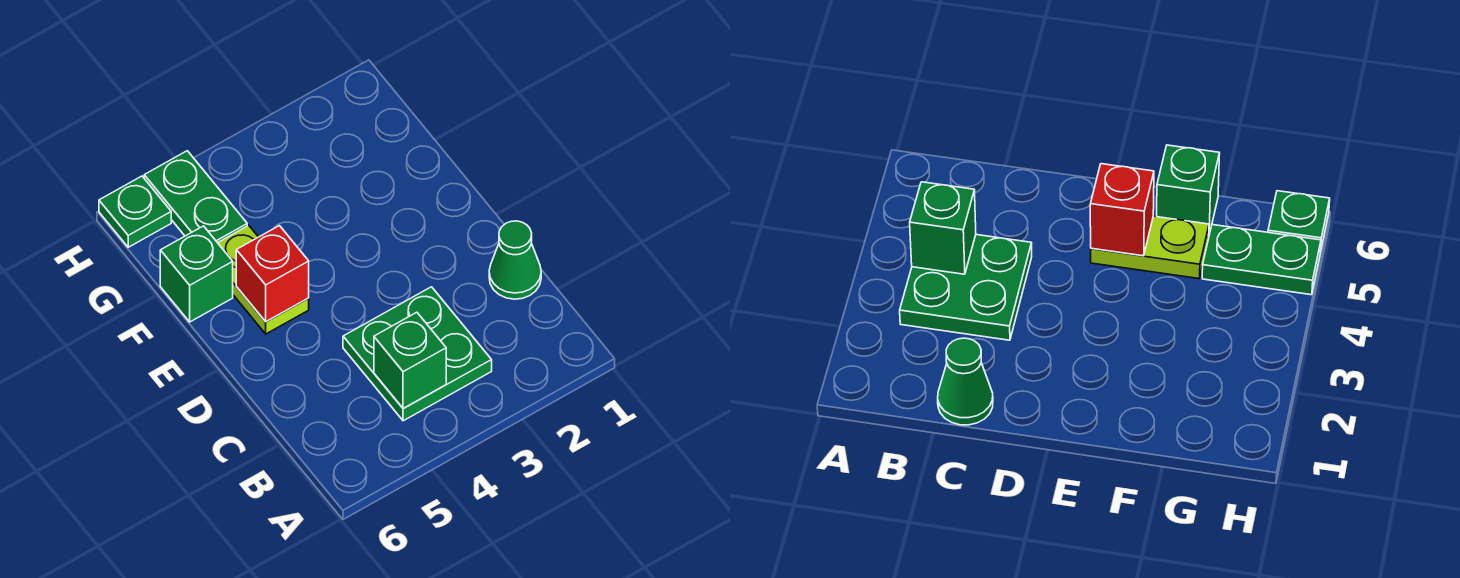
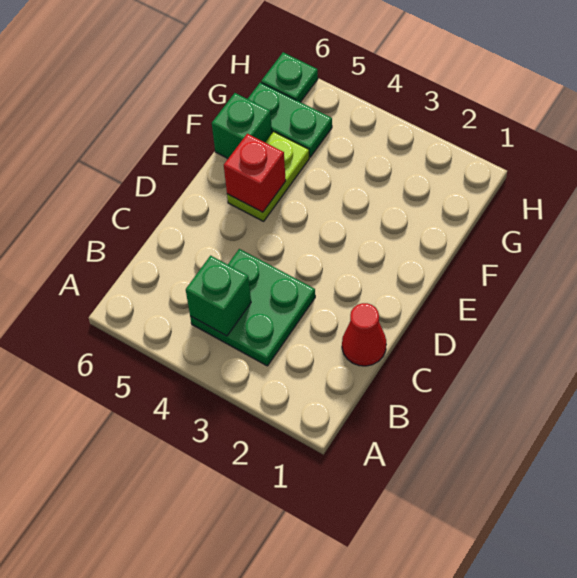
green 1x1 cone [489,221,541,299] -> red 1x1 cone [342,303,386,366]
green 1x2 plate [144,151,247,243] -> green 1x2 plate turned to [248,82,332,157]

